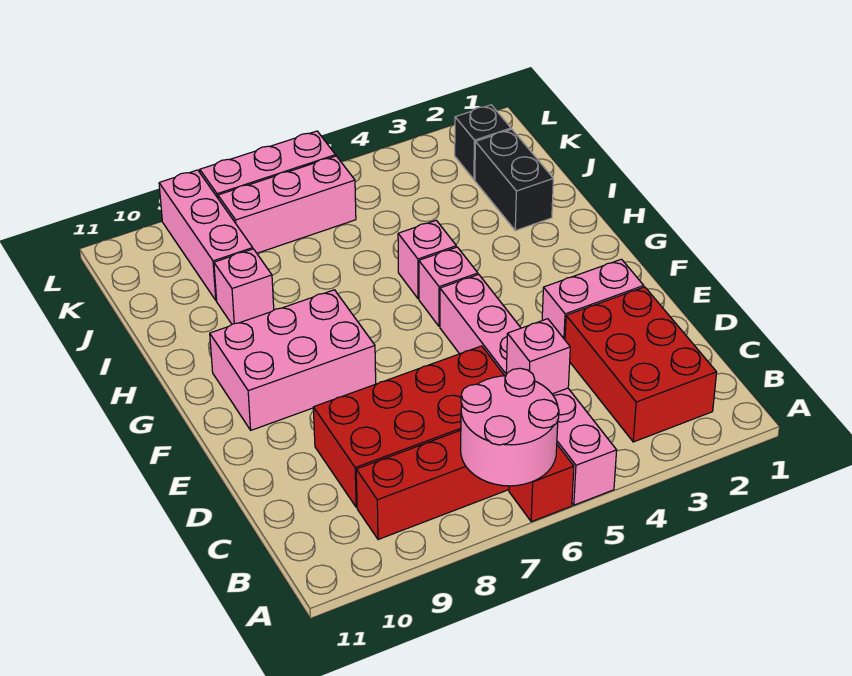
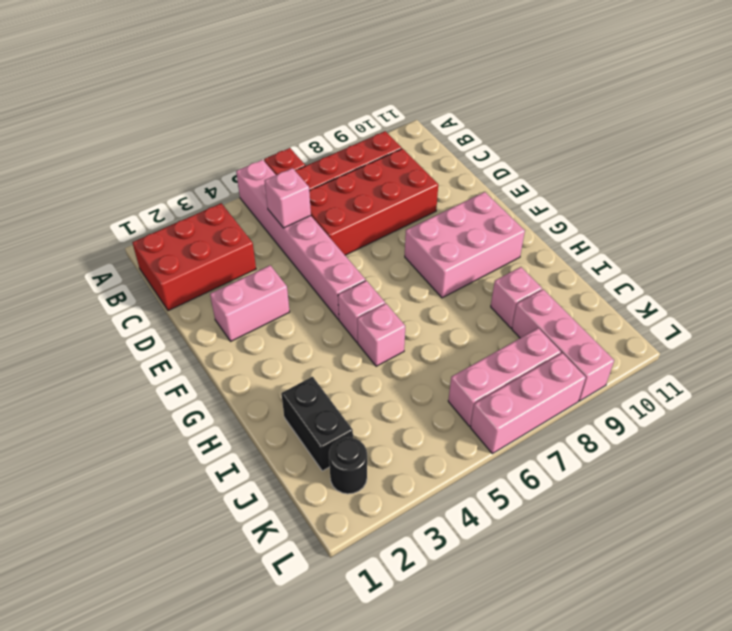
pink 2x2 round brick [461,368,559,486] -> none
red 2x3 brick [565,287,717,442] -> red 2x3 brick turned to [132,203,256,311]
black 1x1 brick [455,105,511,180] -> black 1x1 round brick [329,437,367,494]

